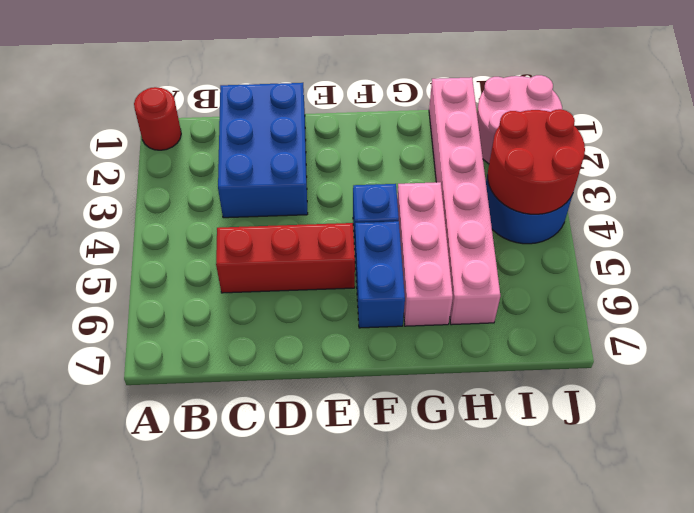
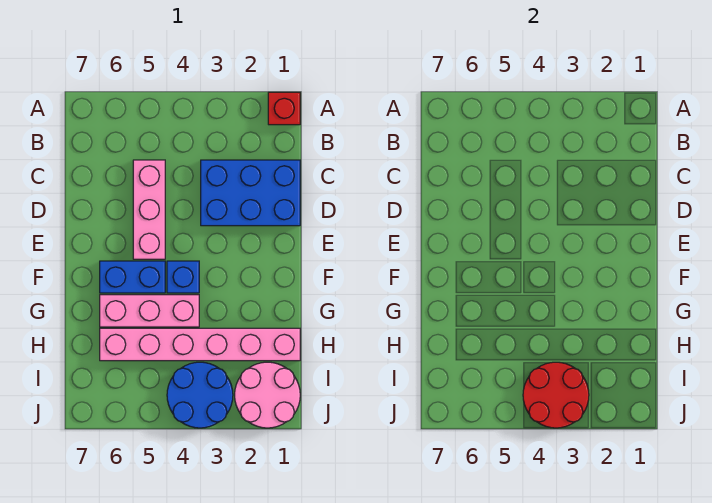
red 1x1 round brick [134,87,181,150] -> red 1x1 brick [268,92,300,125]
red 1x3 brick [216,223,355,293] -> pink 1x3 brick [133,160,165,259]

